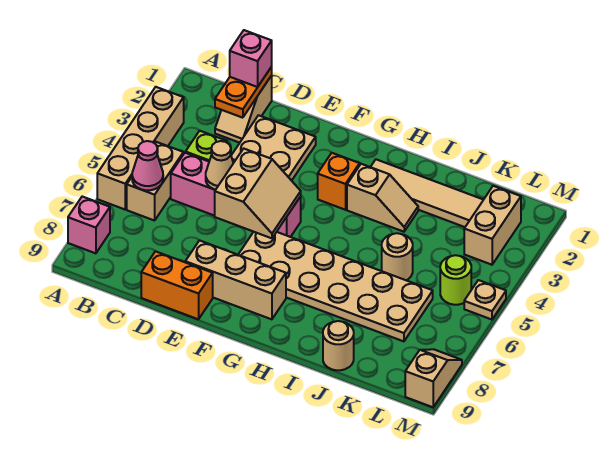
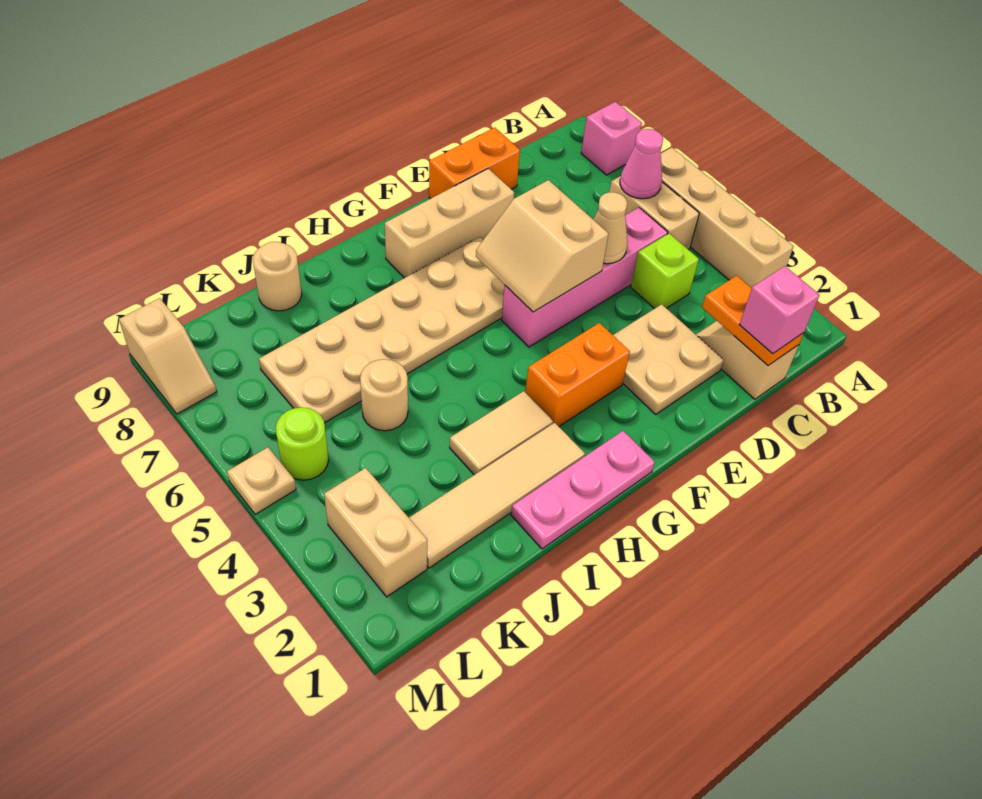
none -> pink 1x3 plate [511,431,655,549]
orange 1x1 brick [318,153,360,210] -> orange 1x2 brick [525,323,630,426]
tan 1x2 slope [347,164,418,232] -> tan 1x2 tile [450,391,553,475]

